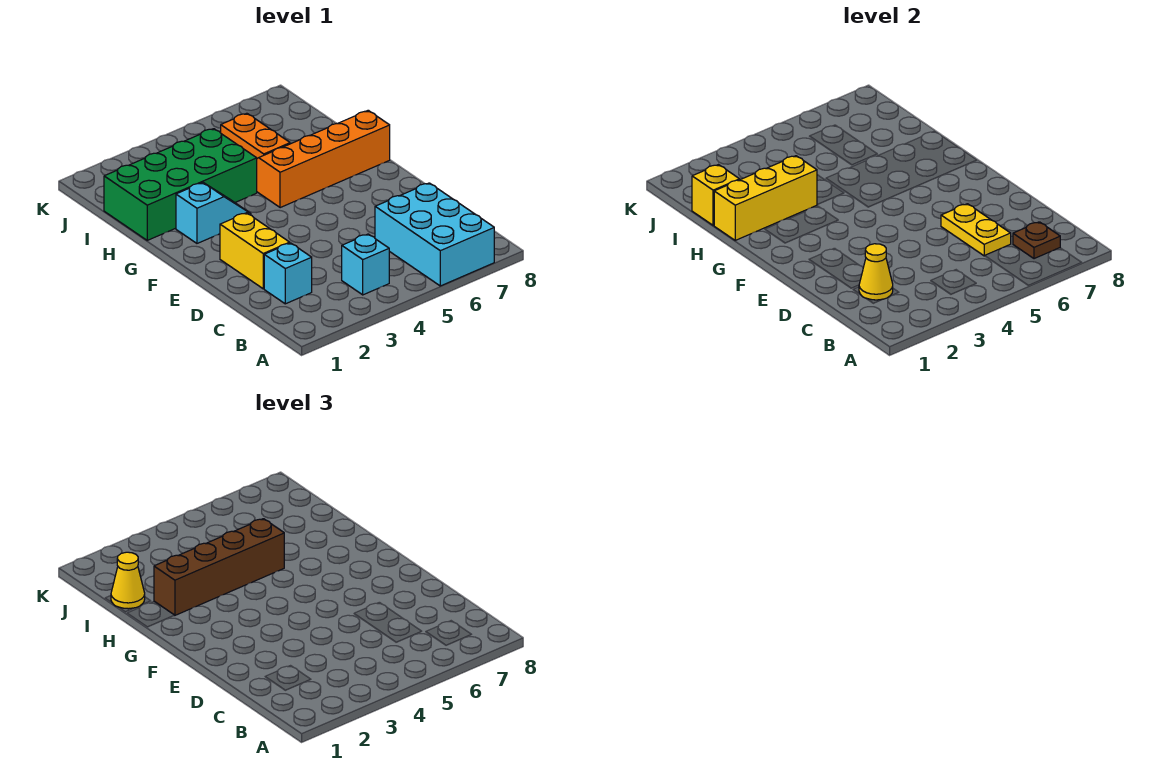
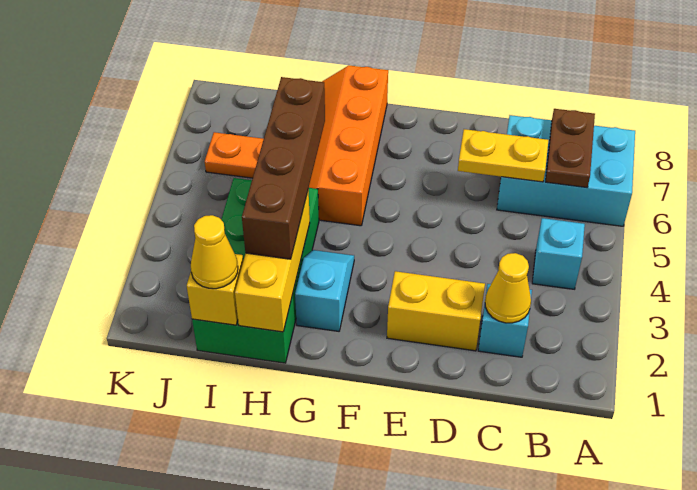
brown 1x1 plate [1013,222,1060,259] -> brown 1x2 plate [546,109,595,187]

